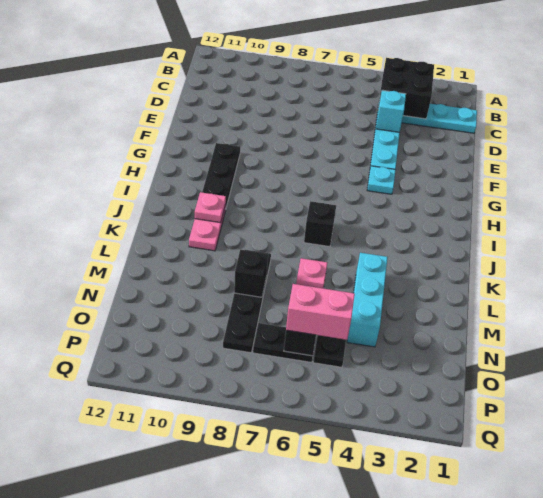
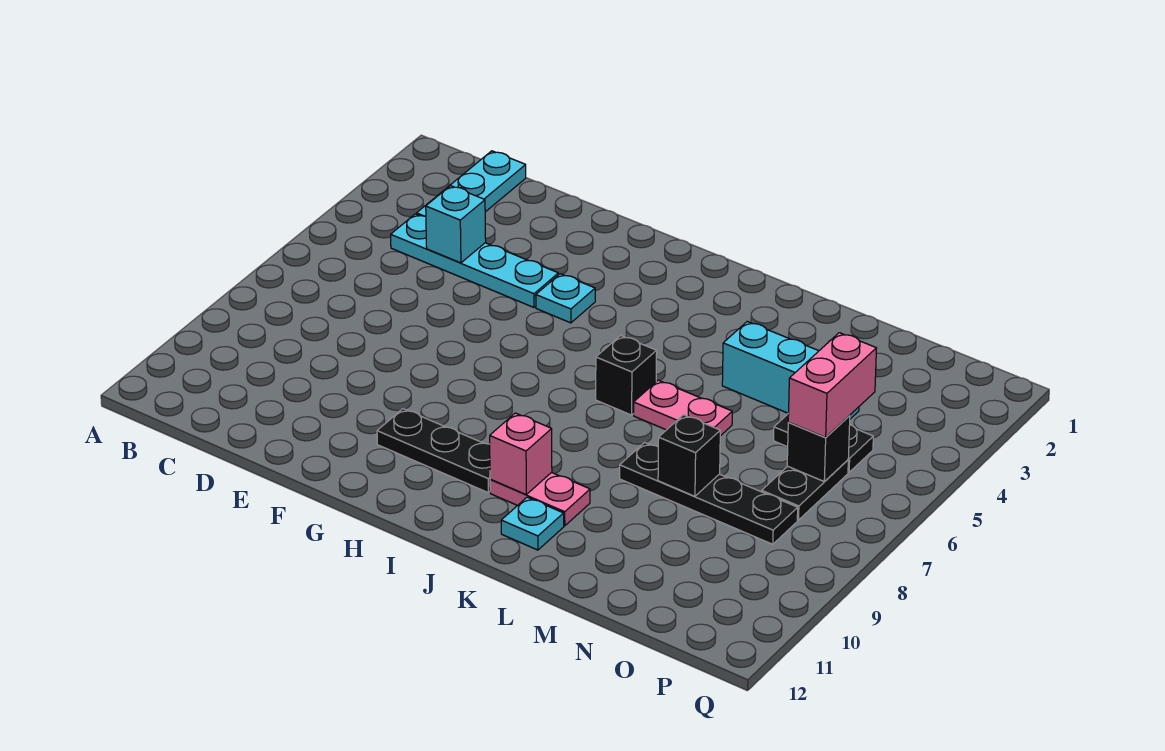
black 2x2 brick [378,58,434,119] -> none
pink 1x1 plate [195,192,226,223] -> pink 1x1 brick [490,413,552,495]
none -> cyan 1x1 plate [501,497,564,550]
pink 1x1 plate [296,258,327,288] -> pink 1x2 plate [634,380,732,436]

